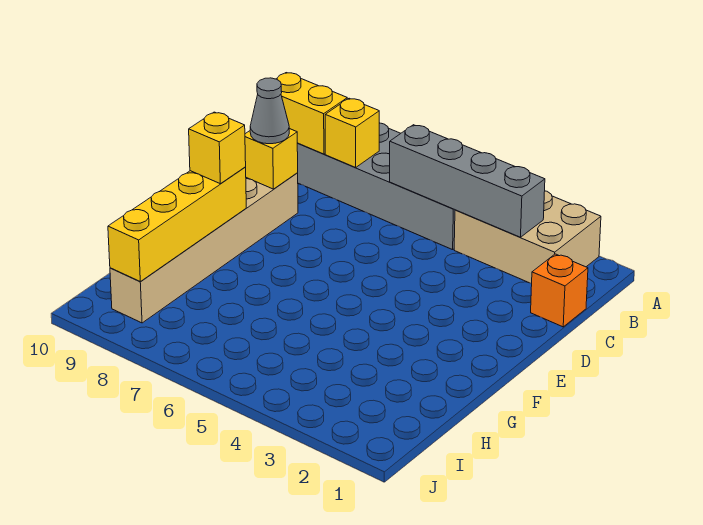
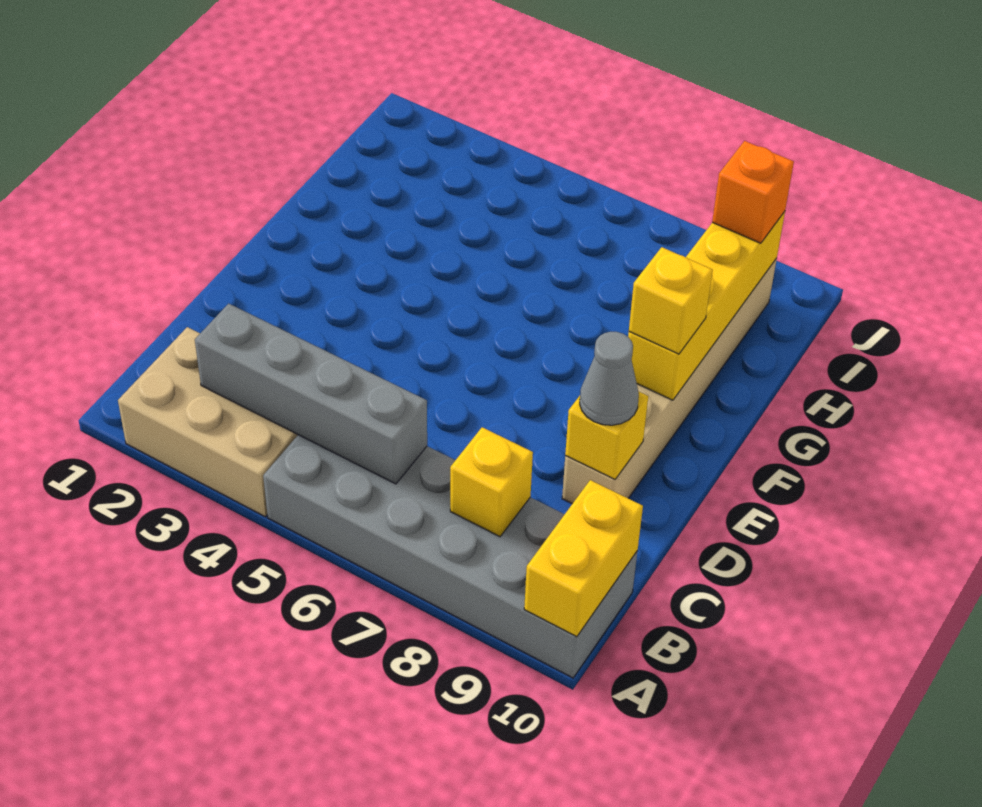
yellow 1x2 brick [277,73,347,154] -> yellow 1x2 brick turned to [524,480,643,637]
orange 1x1 brick [531,254,588,327] -> orange 1x1 brick moved to [712,141,794,243]

